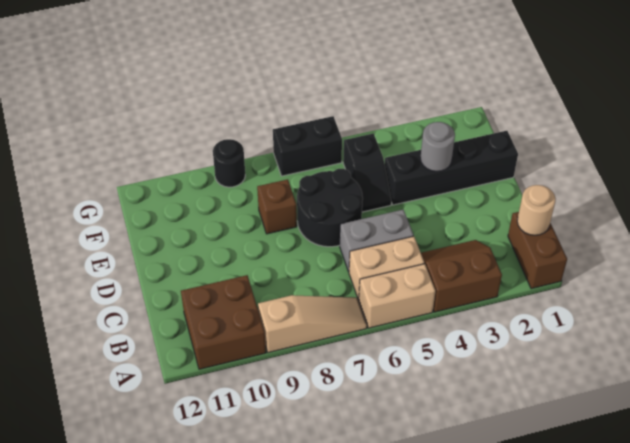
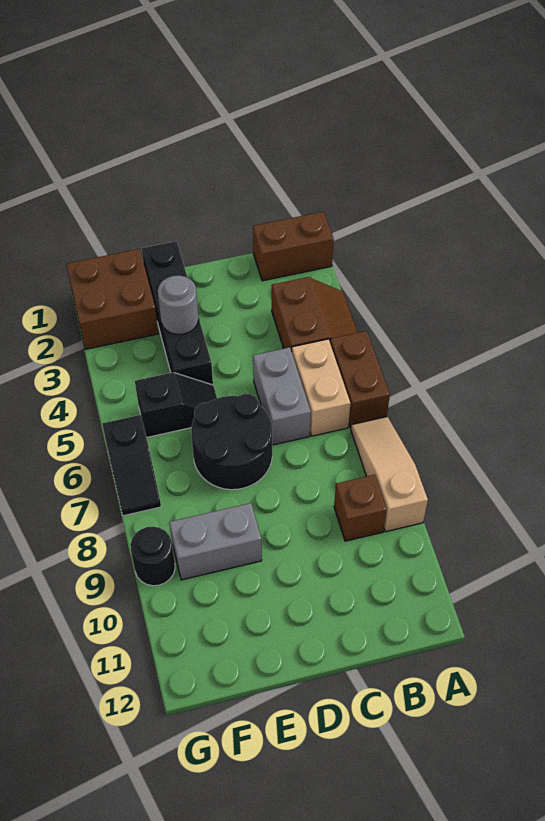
brown 2x2 slope [421,240,502,312] -> brown 2x2 slope turned to [272,277,358,351]
tan 1x2 brick [359,264,435,328] -> brown 1x2 brick [330,331,390,428]
brown 2x2 brick [181,275,266,369] -> brown 2x2 brick moved to [66,249,159,349]
tan 1x1 round brick [517,185,556,235] -> none
brown 1x1 brick [257,179,297,234] -> brown 1x1 brick moved to [334,475,387,541]
none -> grey 1x2 brick [169,503,262,580]
black 1x2 brick [273,116,342,176] -> black 1x2 slope [102,415,161,516]

